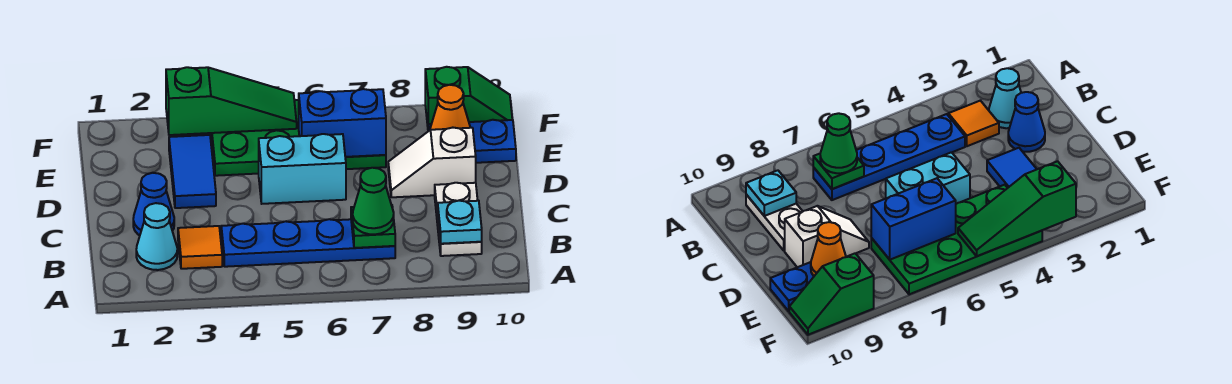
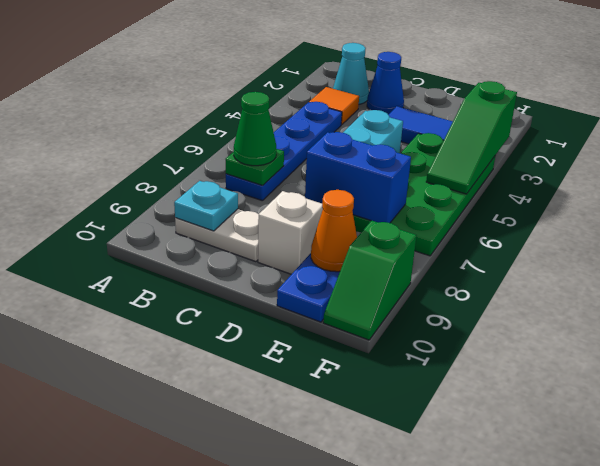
blue 1x2 brick [299,89,386,157] -> blue 1x2 brick turned to [305,132,411,223]

